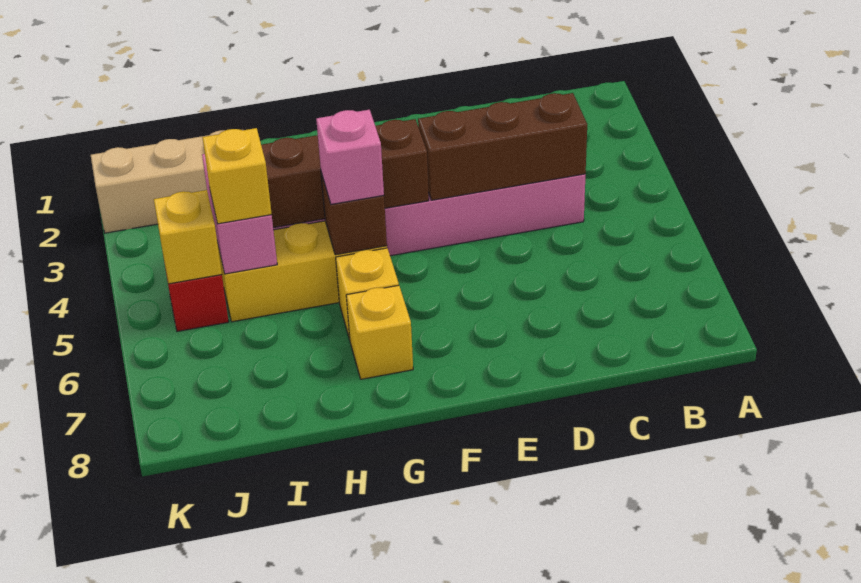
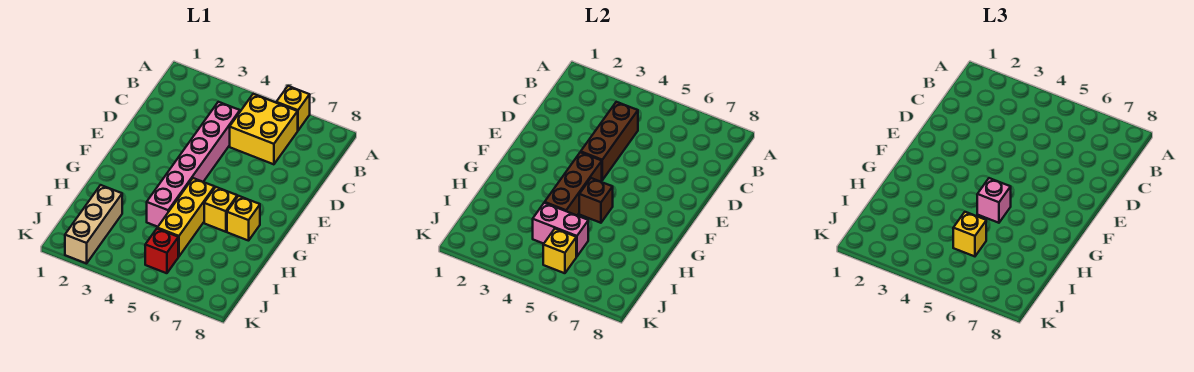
none -> yellow 1x1 brick [276,86,310,130]
none -> yellow 2x2 brick [230,94,298,164]

